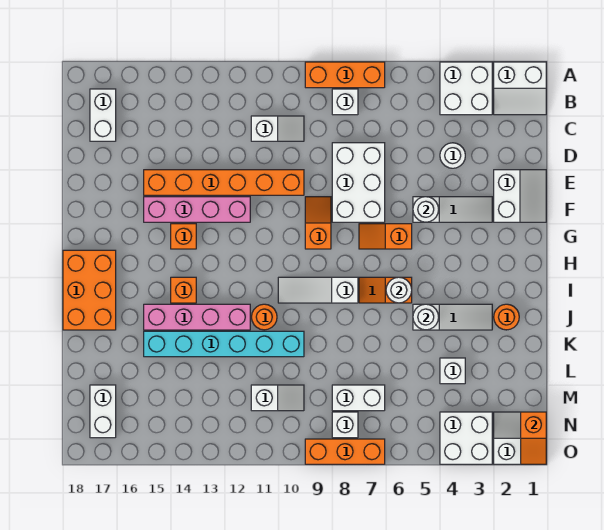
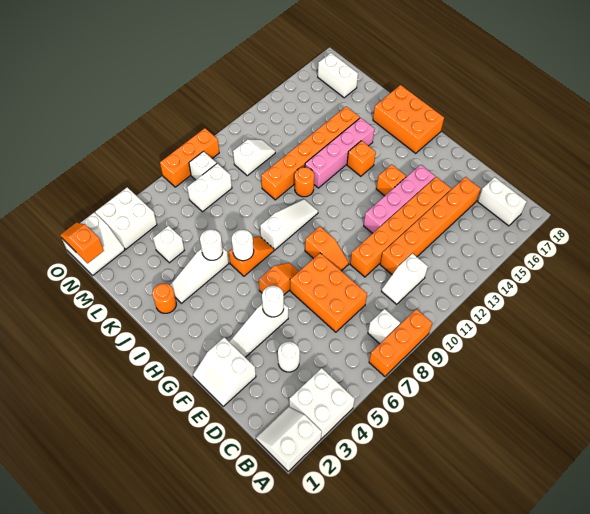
white 2x3 brick [332,143,385,222] -> orange 2x3 brick [290,253,367,332]
none -> orange 1x6 brick [380,177,481,274]
cyan 1x6 brick [144,331,304,357] -> orange 1x6 brick [261,106,360,200]
white 1x2 slope [251,385,304,411] -> white 1x2 slope turned to [233,139,275,176]

